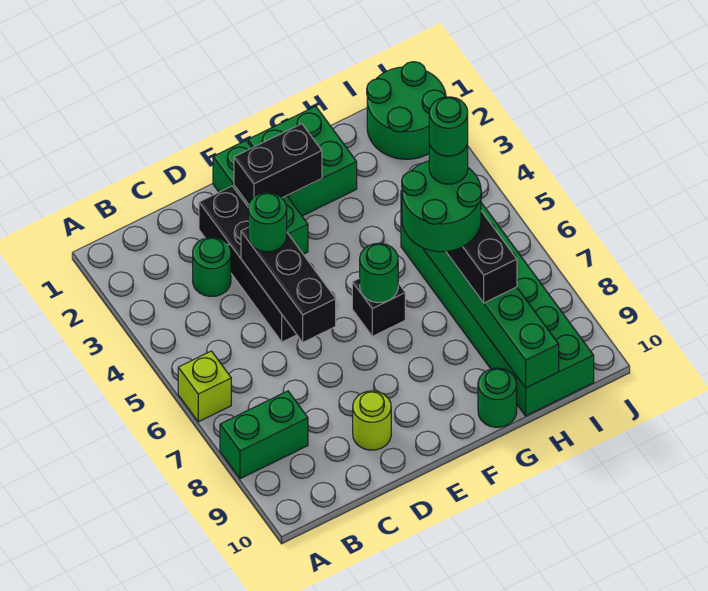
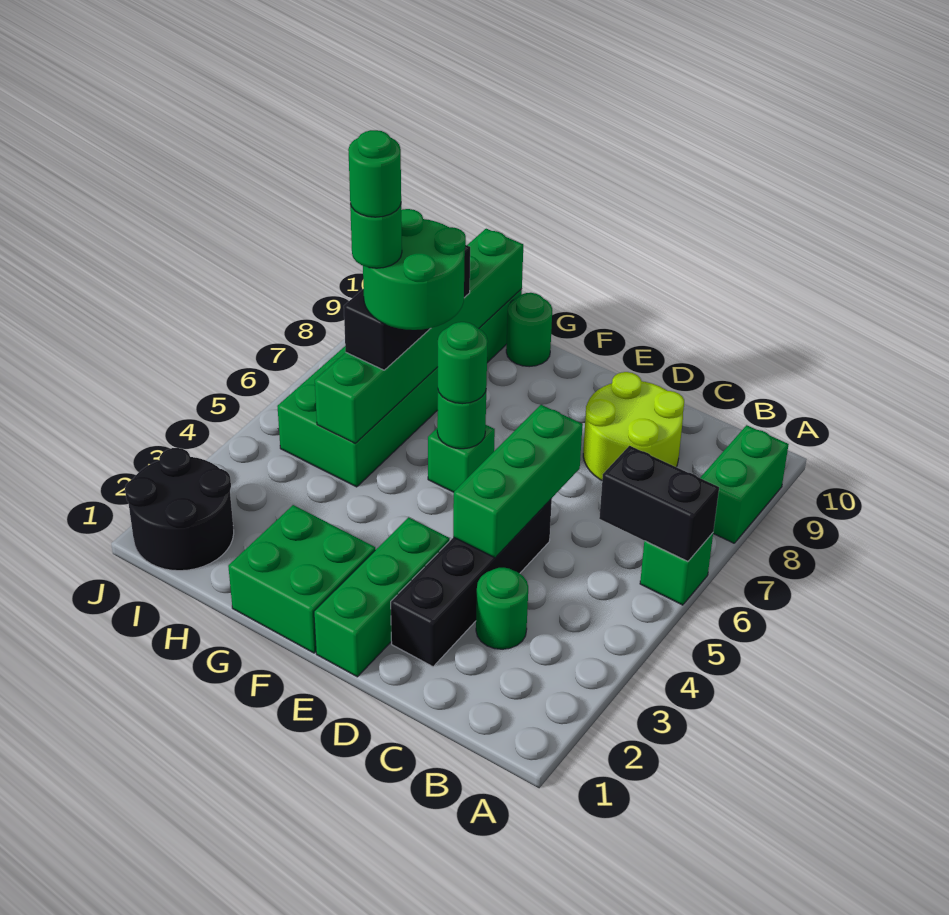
lime 1x1 brick [178,351,231,422] -> green 1x1 brick [640,533,713,605]
green 1x2 brick [220,391,308,479] -> green 1x2 brick turned to [700,425,789,543]
black 1x3 brick [241,228,336,342] -> green 1x3 brick [453,405,583,558]
green 1x1 round brick [248,193,287,252] -> green 1x1 round brick moved to [438,322,488,404]
lime 1x1 round brick [353,391,391,450] -> lime 2x2 round brick [583,372,684,480]
black 1x2 brick [234,124,322,205] -> black 1x2 brick moved to [599,446,719,561]
black 1x1 brick [352,278,405,336] -> green 1x1 brick [428,425,495,492]
green 2x2 round brick [367,62,446,159] -> black 2x2 round brick [125,448,234,571]

